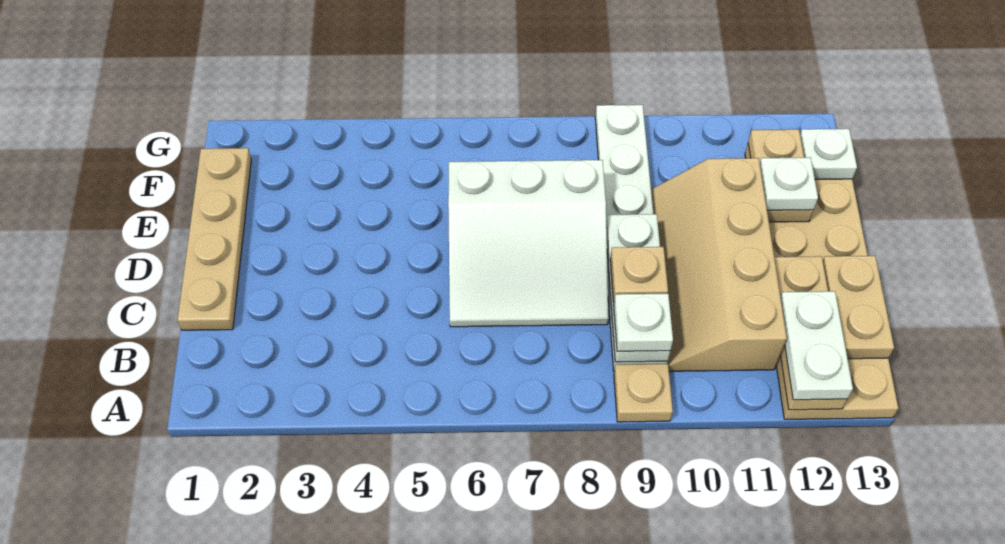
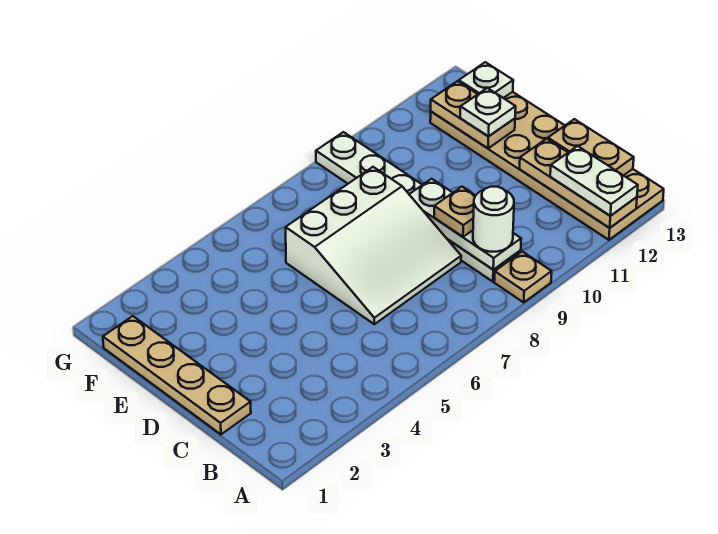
white 1x1 plate [614,294,673,351] -> white 1x1 round brick [473,187,514,252]
tan 2x4 slope [651,158,787,371] -> none

